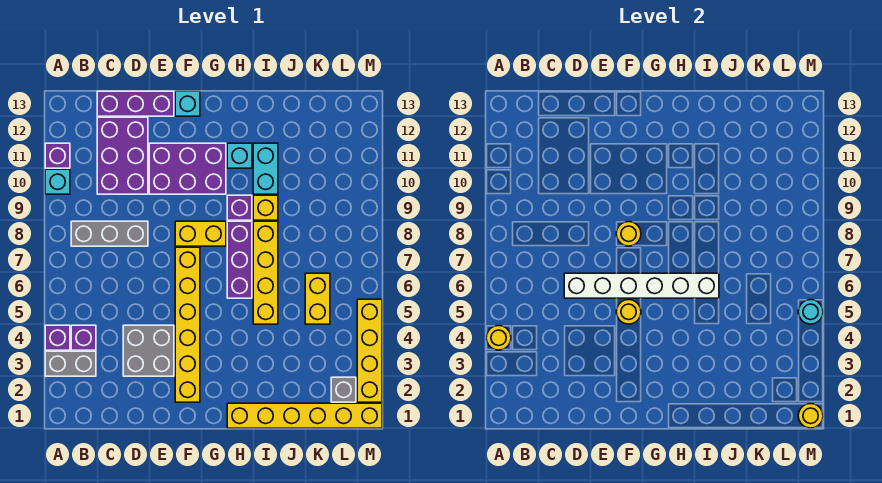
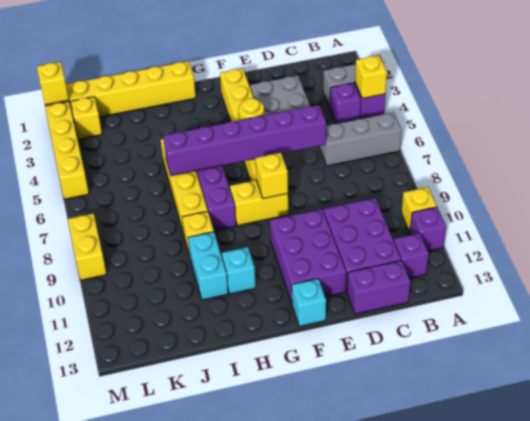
yellow 1x1 round brick [486,326,511,350] -> yellow 1x1 brick [355,55,387,98]
cyan 1x1 brick [45,169,70,194] -> yellow 1x1 brick [401,187,437,232]
grey 1x3 brick [71,221,148,246] -> grey 1x3 brick moved to [320,112,402,166]
purple 1x3 brick [97,91,174,116] -> purple 1x2 brick [347,260,411,314]
white 1x6 brick [564,273,719,298] -> purple 1x6 brick [163,105,326,176]
purple 2x3 brick [149,143,226,194] -> purple 2x3 brick turned to [270,209,346,303]
yellow 1x1 round brick [616,222,641,246] -> yellow 1x1 brick [255,153,288,199]
purple 1x1 brick [227,195,252,220] -> purple 1x1 brick moved to [394,233,429,278]
yellow 1x2 brick [305,273,330,324] -> yellow 1x2 brick moved to [68,213,107,280]
grey 1x1 brick [331,377,356,402] -> yellow 1x1 brick [71,97,102,139]
yellow 1x1 round brick [798,404,823,428] -> yellow 1x1 brick [37,62,69,105]
cyan 1x1 round brick [798,300,823,324] -> none

